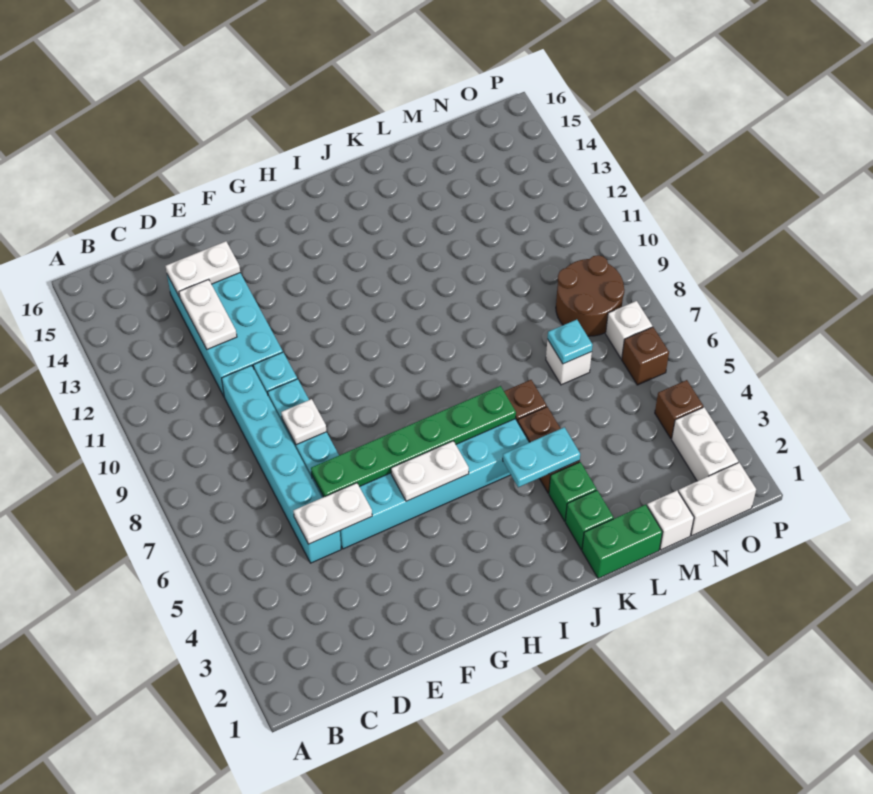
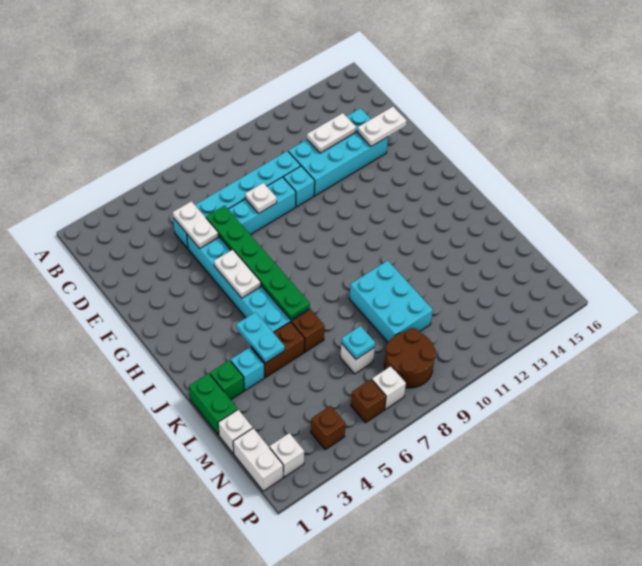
white 1x2 plate [166,241,240,297] -> white 1x2 plate turned to [357,107,407,146]
green 1x1 brick [549,462,596,521] -> cyan 1x1 brick [231,347,264,390]
none -> cyan 2x3 brick [349,261,433,342]
white 1x2 brick [672,407,738,481] -> white 1x1 brick [270,433,304,477]

